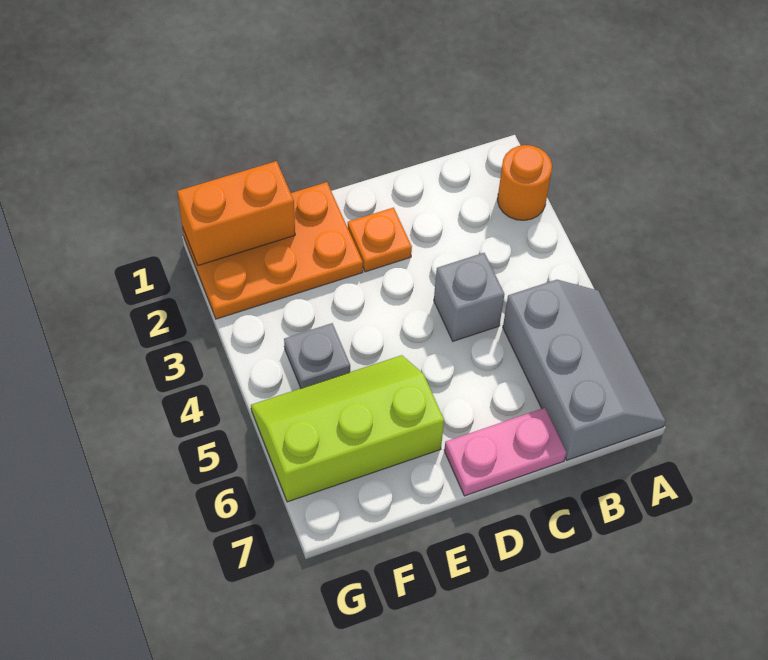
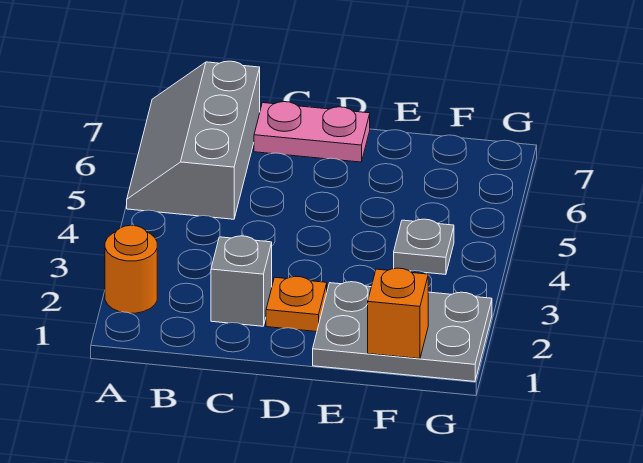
grey 1x1 brick [434,253,504,341] -> grey 1x1 brick moved to [211,236,272,326]
orange 2x3 plate [182,182,363,319] -> grey 2x3 plate [313,282,492,381]
lime 2x3 slope [251,355,444,502] -> none
orange 1x2 brick [177,161,295,265] -> orange 1x1 brick [368,268,428,359]

